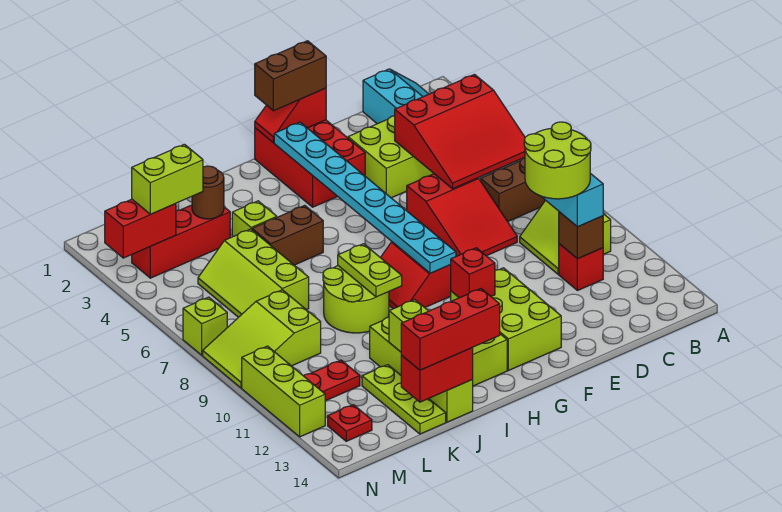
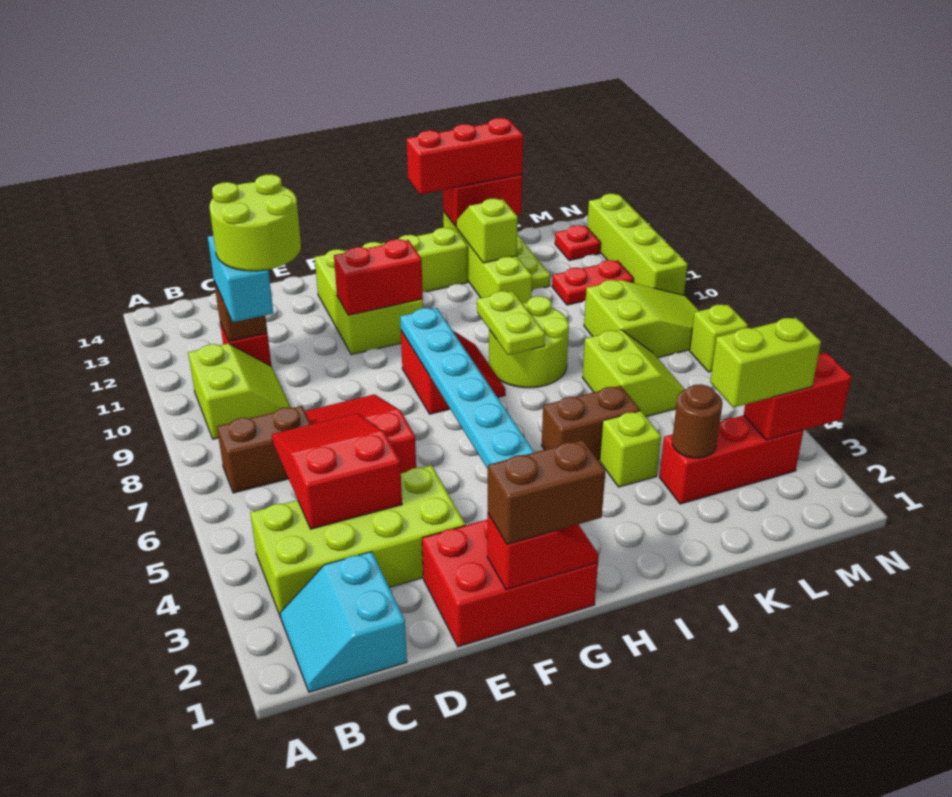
red 3x3 slope [395,74,525,189] -> red 2x3 slope [272,413,402,529]
red 2x3 brick [255,120,365,207] -> red 2x3 brick turned to [422,520,598,647]
red 1x1 brick [451,248,495,298] -> red 1x2 brick [334,239,423,315]
lime 2x3 slope [198,229,309,317] -> lime 2x2 slope [582,330,685,417]
lime 1x3 brick [242,346,325,437] -> lime 1x4 brick [587,194,688,295]

